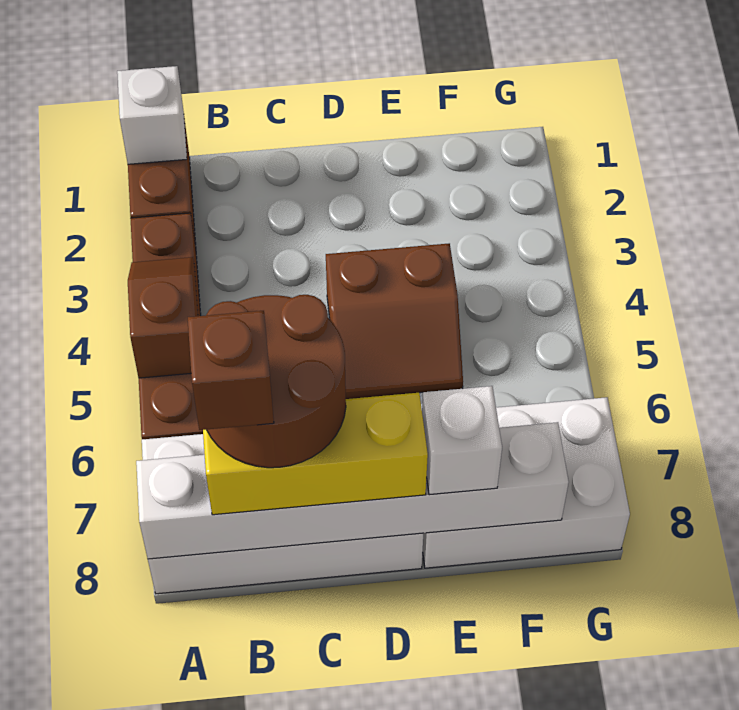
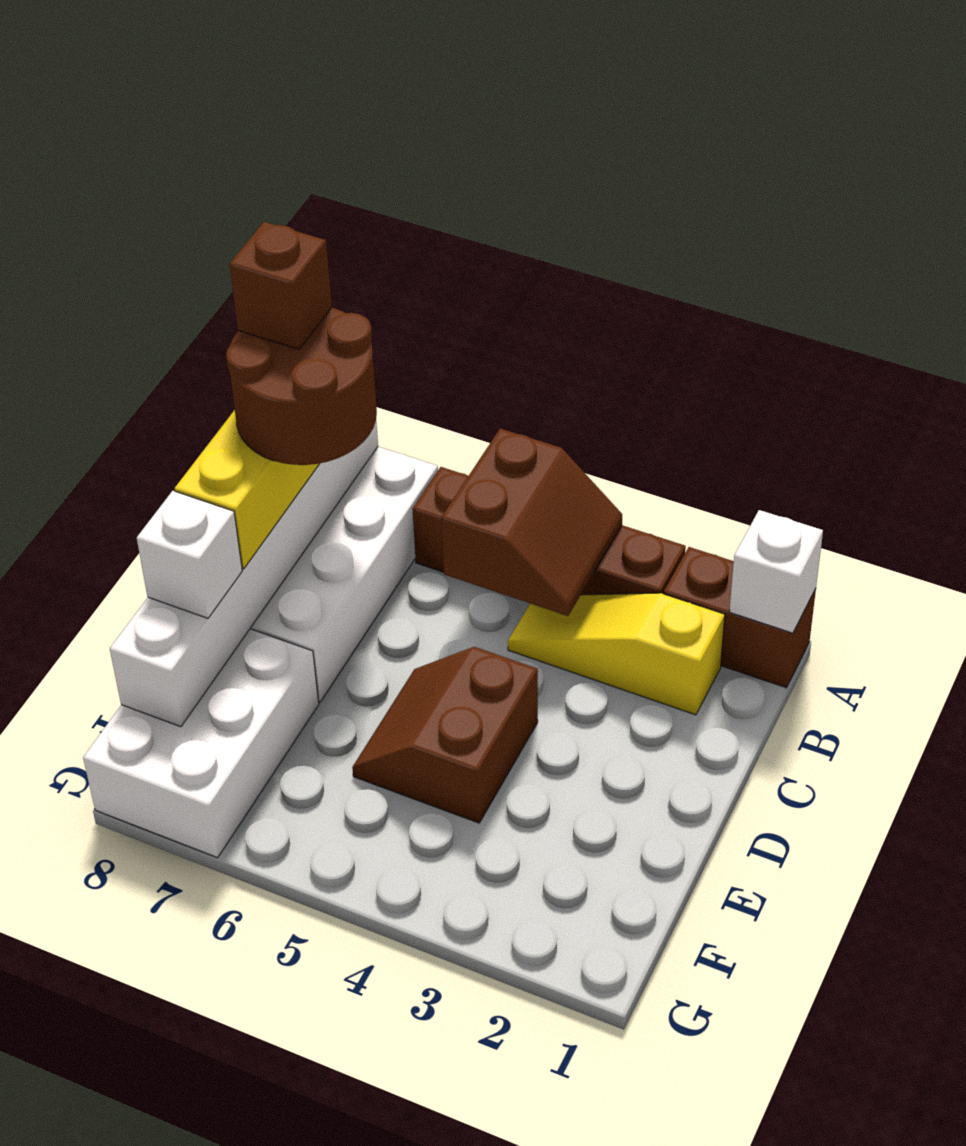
brown 1x2 slope [128,257,198,378] -> brown 2x2 slope [441,429,622,616]
none -> yellow 1x3 slope [508,593,725,715]

